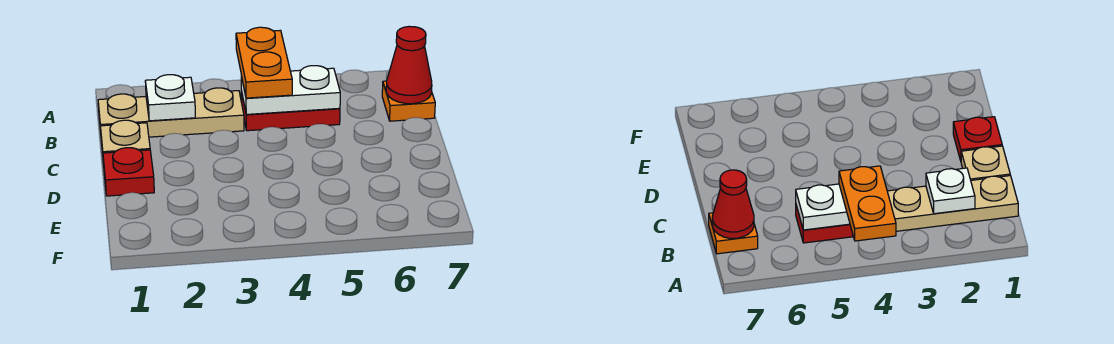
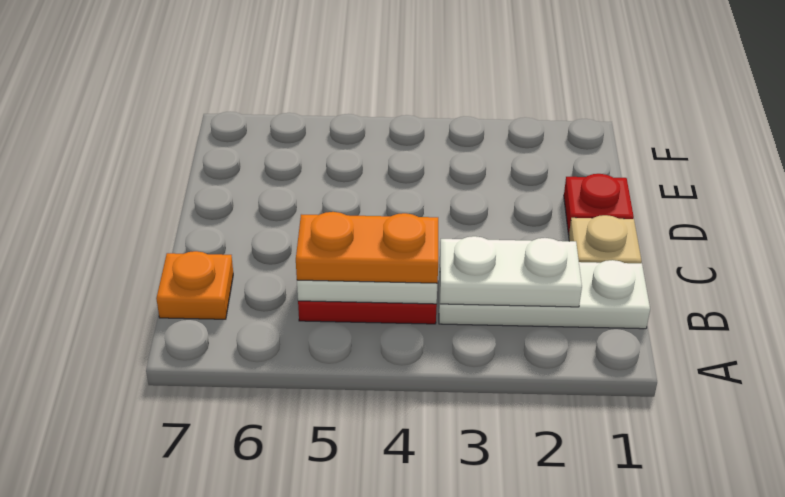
orange 1x2 plate [236,27,292,98] -> orange 1x2 plate turned to [296,212,438,283]
tan 1x3 plate [98,88,244,137] -> white 1x3 plate [439,260,650,329]
white 1x1 plate [145,75,195,121] -> white 1x2 plate [440,236,582,307]
red 1x1 cone [386,26,432,104] -> none

